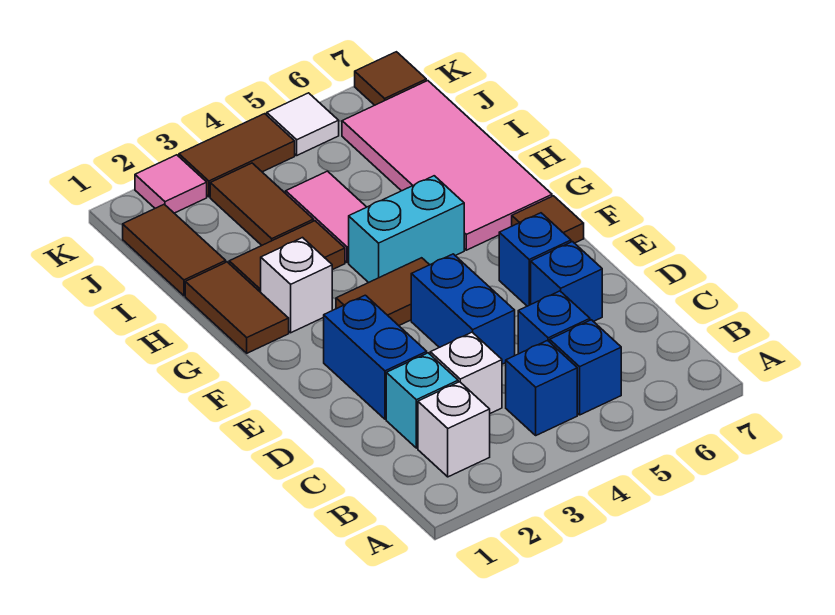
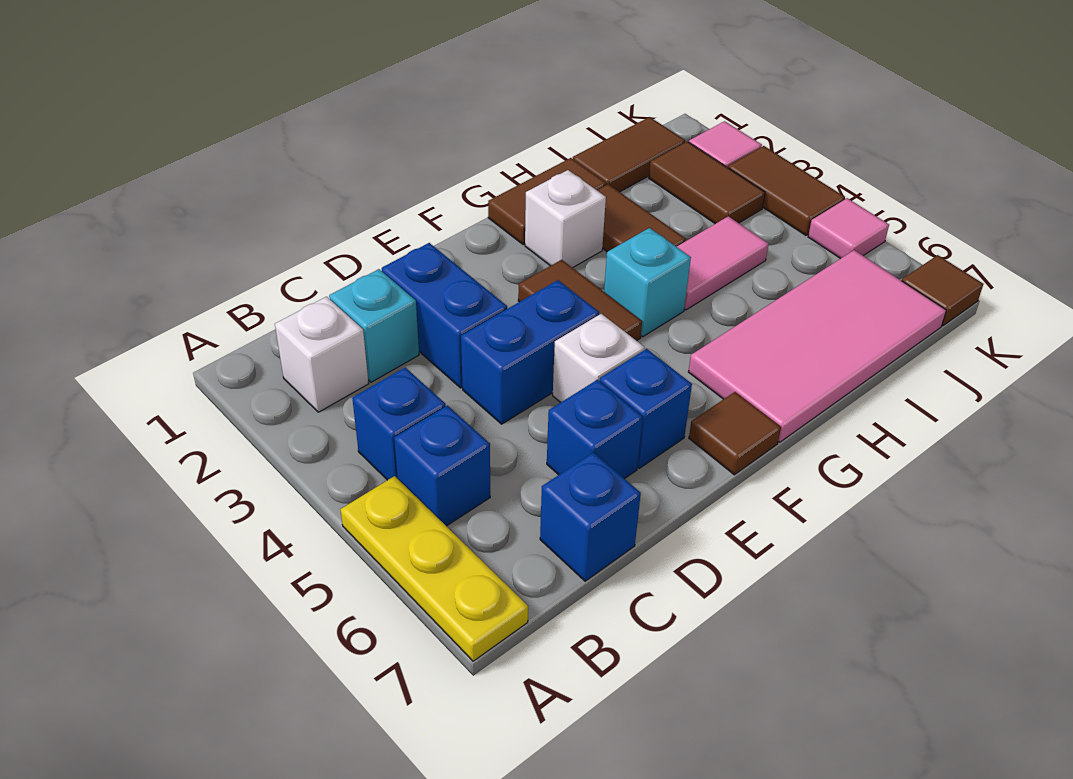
none -> yellow 1x3 plate [340,476,528,661]
white 1x1 brick [430,332,502,413] -> white 1x1 brick moved to [553,314,644,402]
blue 1x1 brick [518,291,590,354] -> blue 1x1 brick moved to [540,452,641,581]
blue 1x2 brick [324,295,427,419] -> blue 1x2 brick turned to [382,243,507,388]
cyan 1x2 brick [349,176,464,283] -> cyan 1x1 brick [604,228,691,337]
brown 1x2 tile [210,163,314,245] -> brown 1x2 tile turned to [649,141,765,224]
white 1x1 tile [267,93,339,155] -> pink 1x1 tile [808,198,889,259]

